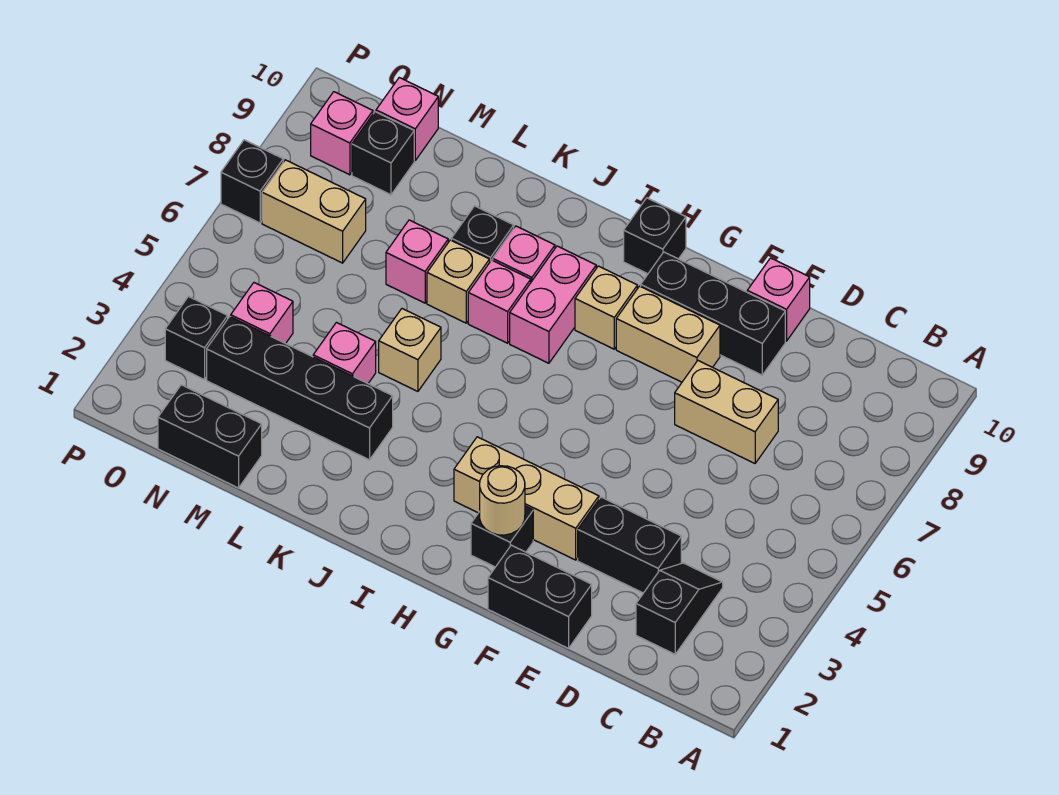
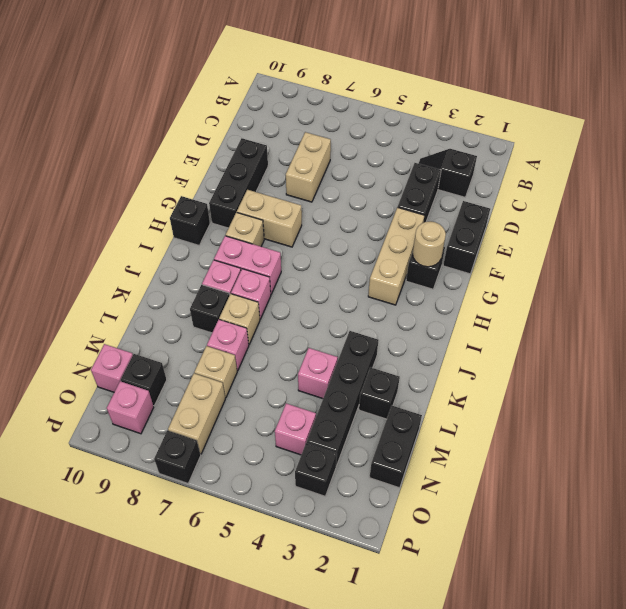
pink 1x1 brick [747,258,810,341] -> none
tan 1x2 brick [616,286,720,382] -> tan 1x2 brick turned to [237,190,302,247]
tan 1x1 brick [379,309,441,391] -> tan 1x1 brick moved to [194,346,237,398]
none -> black 1x1 brick [359,367,400,419]

